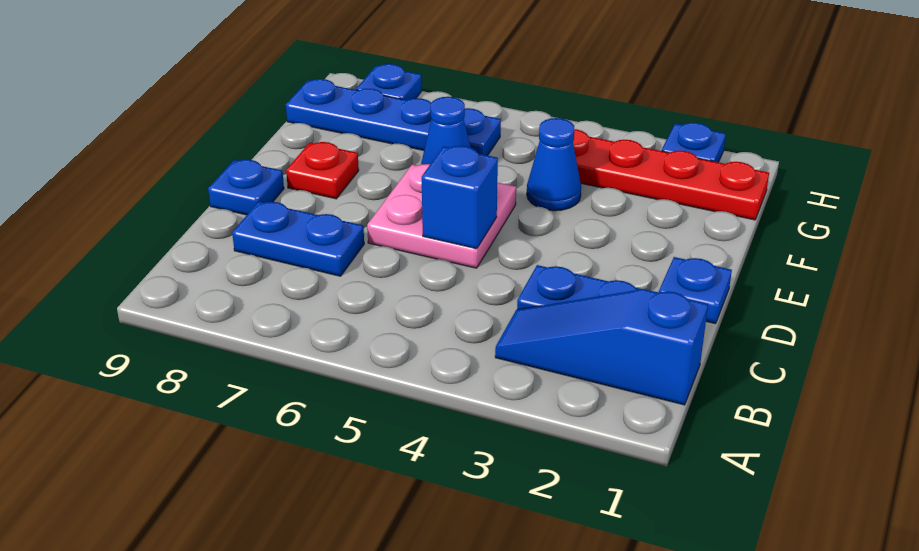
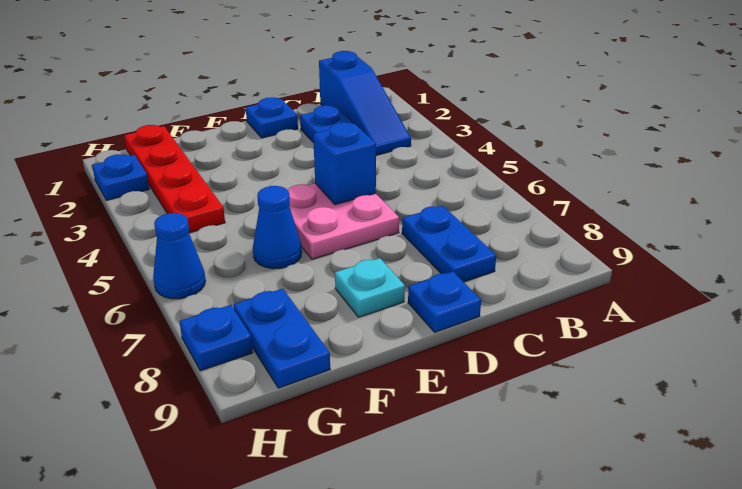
red 1x1 plate [286,142,359,199] -> cyan 1x1 plate [335,258,405,317]
blue 1x1 cone [527,118,581,211] -> blue 1x1 cone moved to [153,213,206,299]
blue 1x4 plate [286,79,501,156] -> blue 1x2 plate [234,289,330,388]

